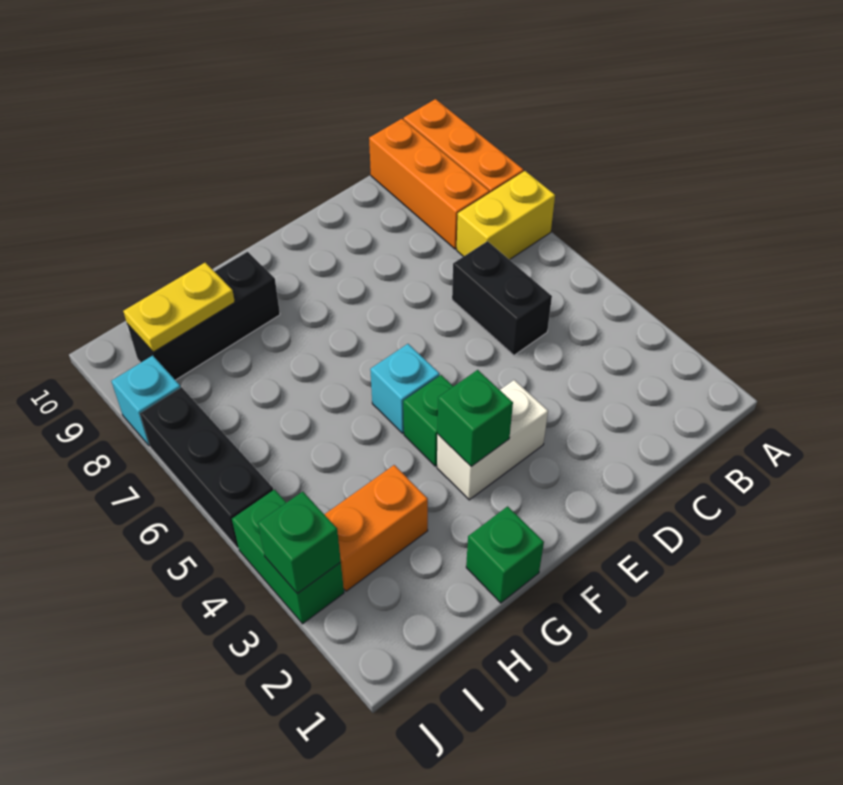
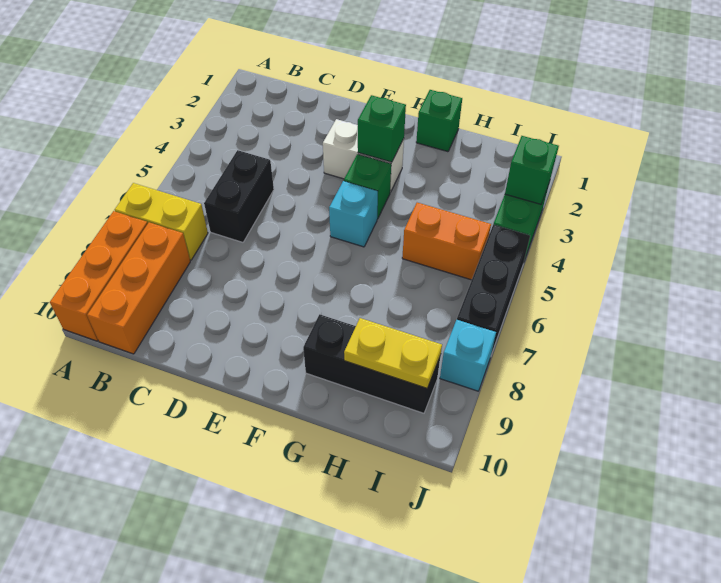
orange 1x2 brick [324,465,428,591] -> orange 1x2 brick moved to [402,203,491,280]

